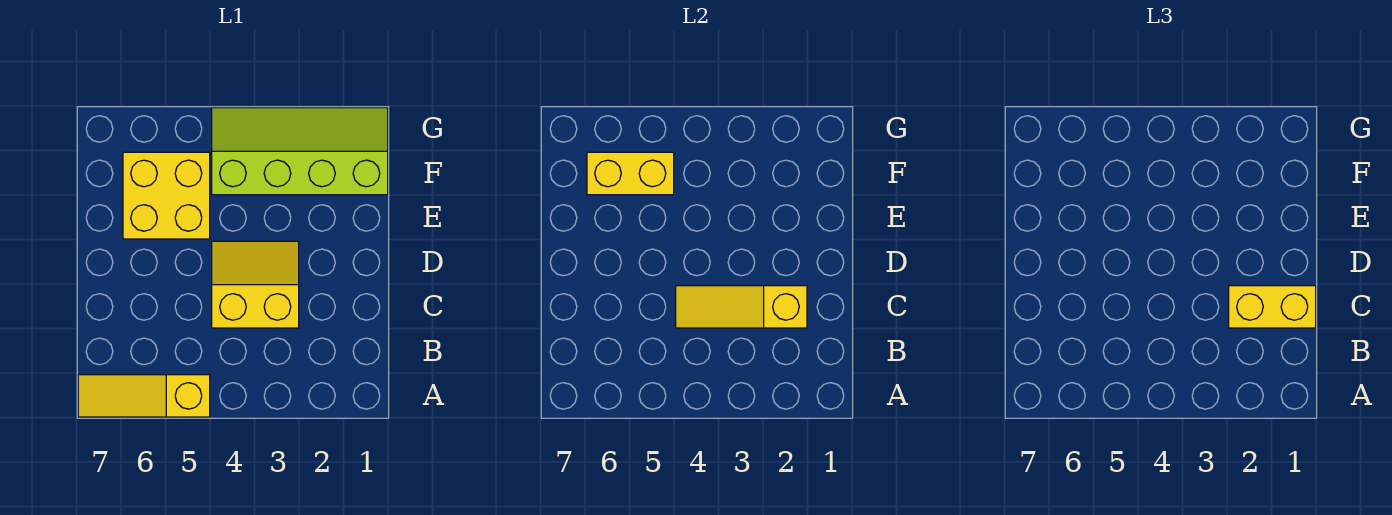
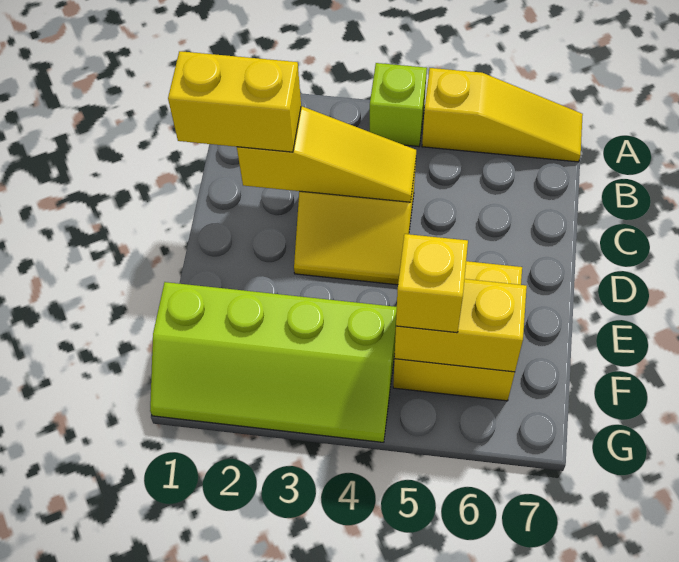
none -> lime 1x1 brick [370,63,427,147]
none -> yellow 1x1 brick [396,234,468,333]

